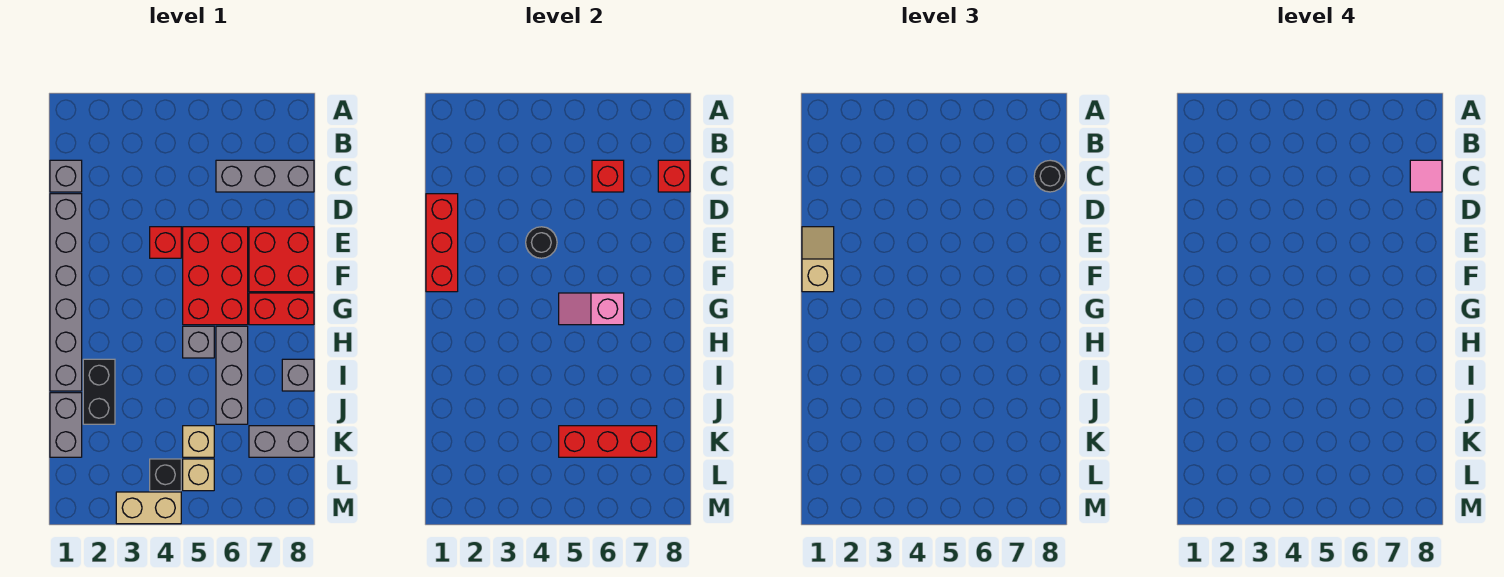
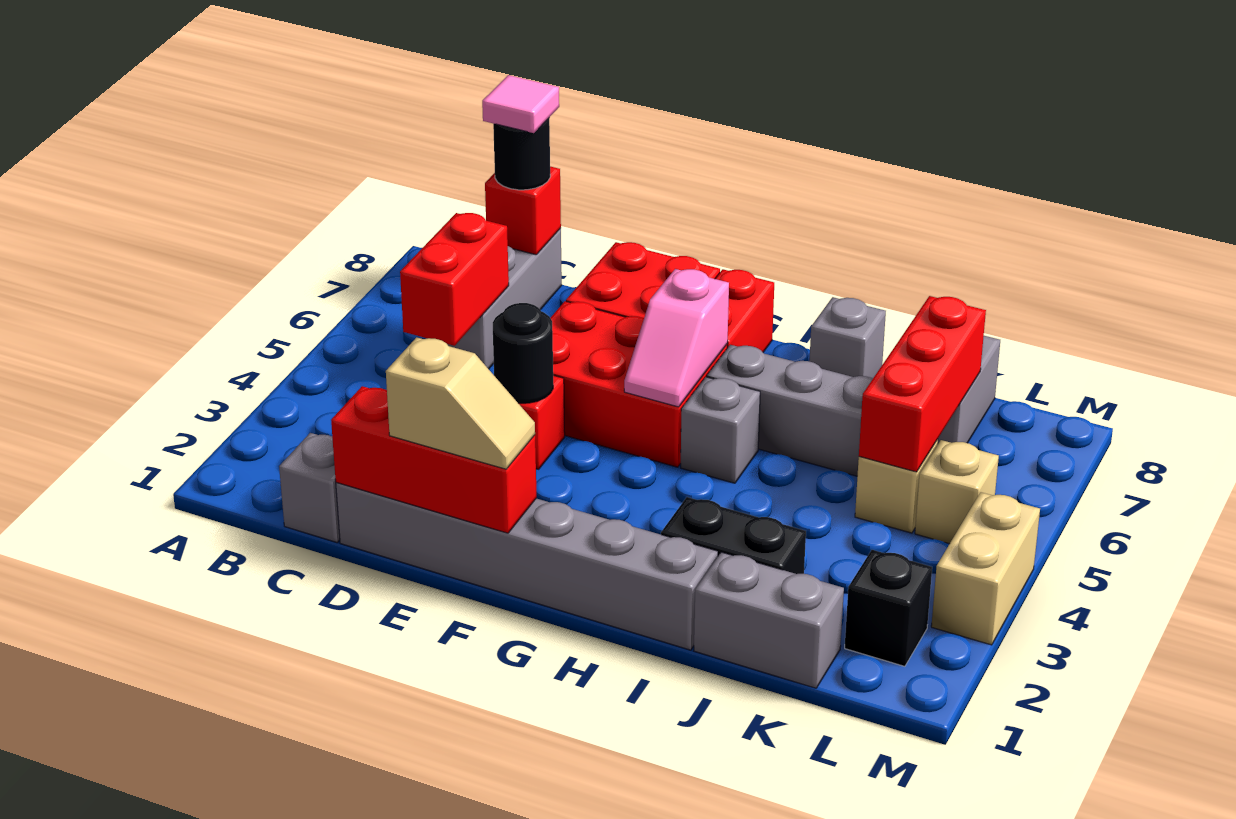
red 1x1 brick [592,160,624,192] -> red 1x2 brick [400,213,509,346]
tan 1x2 slope [802,227,834,292] -> tan 1x2 slope turned to [386,337,535,469]
black 1x1 brick [150,459,181,491] -> black 1x1 brick moved to [845,550,932,666]

